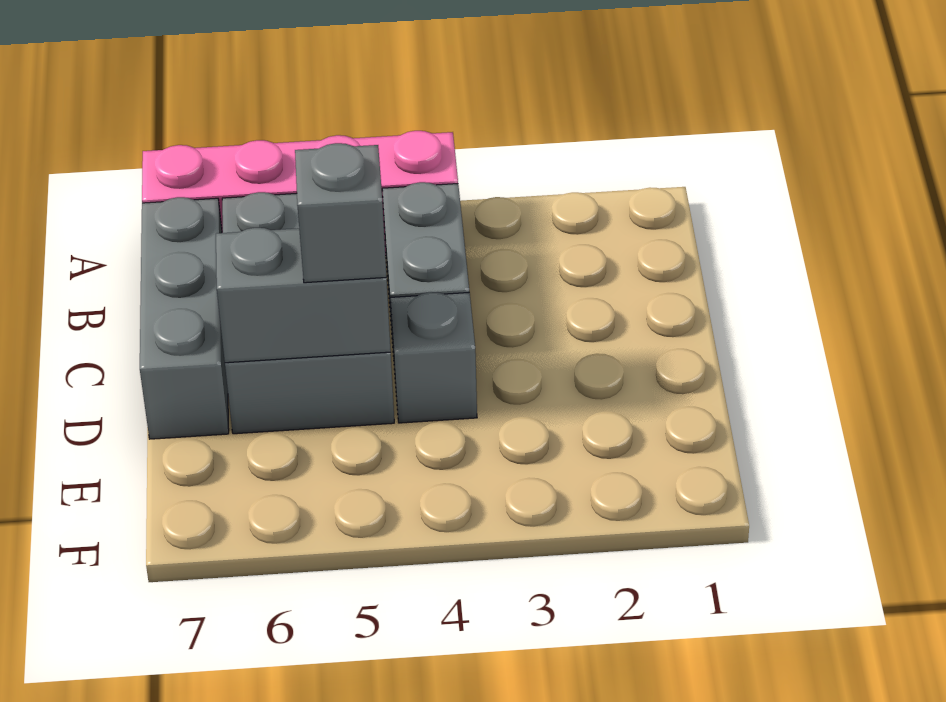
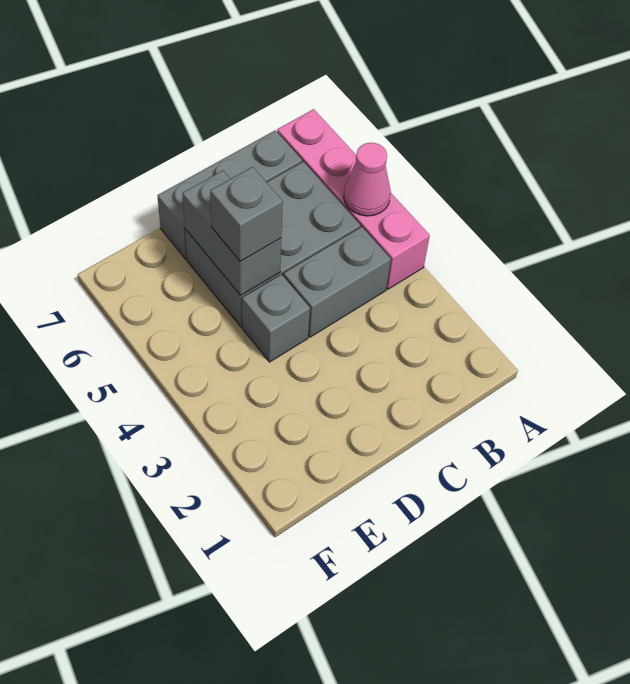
none -> pink 1x1 cone [344,143,391,216]

